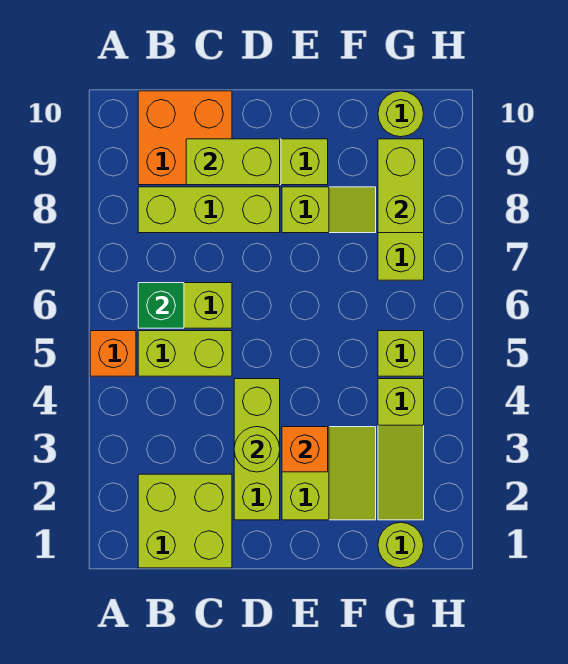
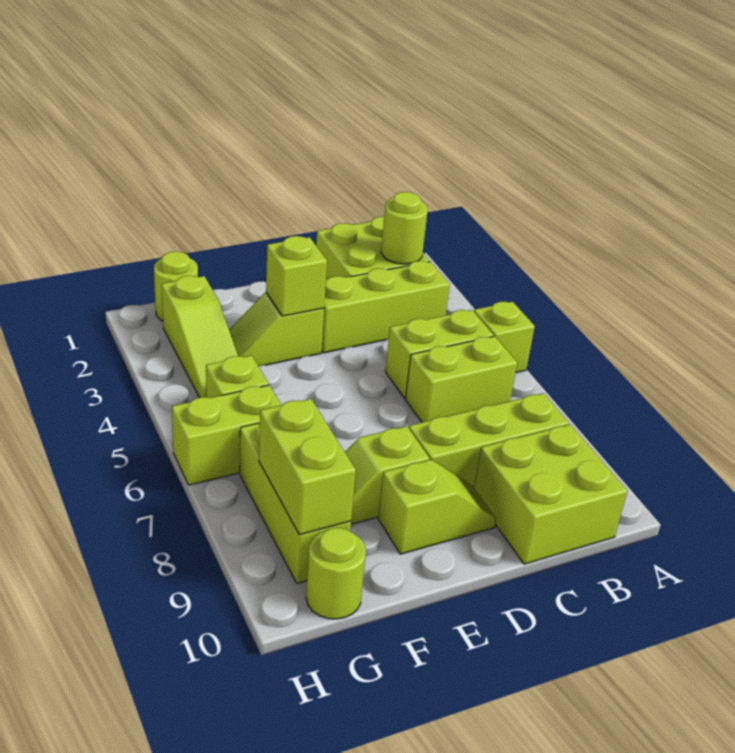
orange 1x1 brick [90,331,136,376] -> lime 1x1 brick [474,302,535,373]
green 1x1 brick [138,283,184,328] -> none
orange 2x2 brick [138,91,232,185] -> lime 2x2 brick [474,424,627,564]
lime 1x2 brick [186,139,280,185] -> lime 1x2 brick moved to [172,385,281,485]
lime 1x3 brick [234,379,280,520] -> lime 1x3 brick turned to [322,261,450,353]
lime 1x1 round brick [234,427,280,472] -> lime 1x1 round brick moved to [381,192,428,264]
lime 2x2 slope [282,427,376,520] -> lime 1x2 slope [229,292,324,366]
orange 1x1 brick [282,427,328,472] -> lime 1x1 brick [266,236,327,316]
lime 1x3 slope [378,379,424,520] -> lime 1x3 slope turned to [162,276,238,398]

